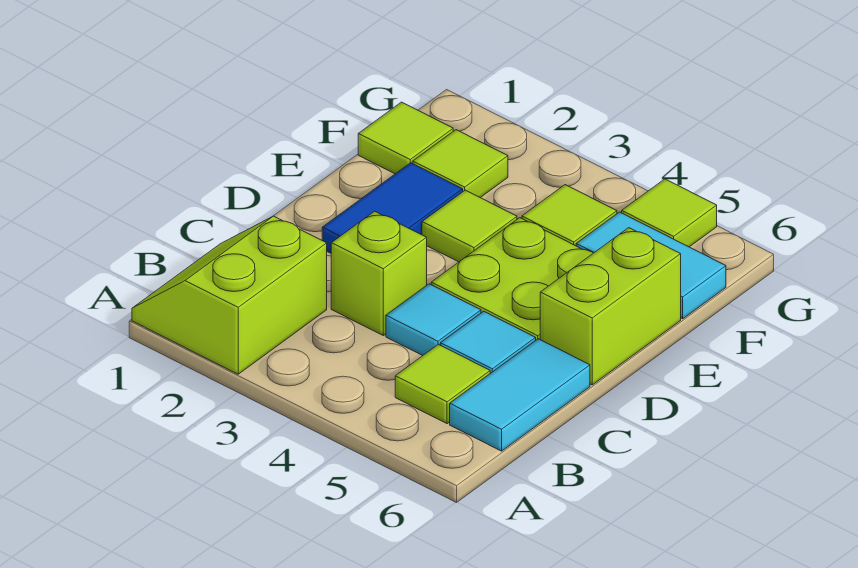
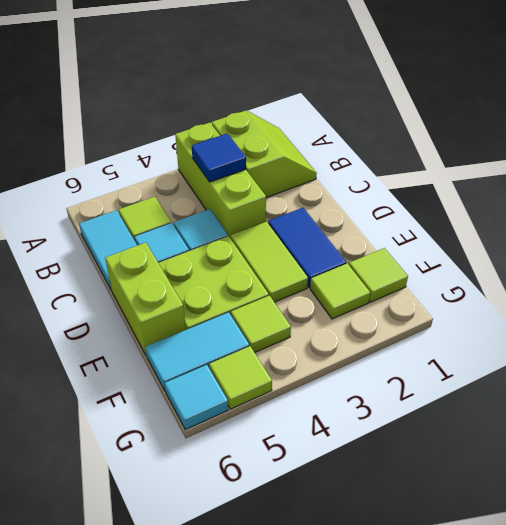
none -> blue 1x1 tile [192,133,246,182]
lime 1x1 brick [331,211,427,335] -> lime 1x3 brick [175,123,266,238]
lime 1x1 tile [422,190,517,262] -> lime 1x2 tile [231,222,308,302]
none -> cyan 1x1 tile [164,365,228,430]

